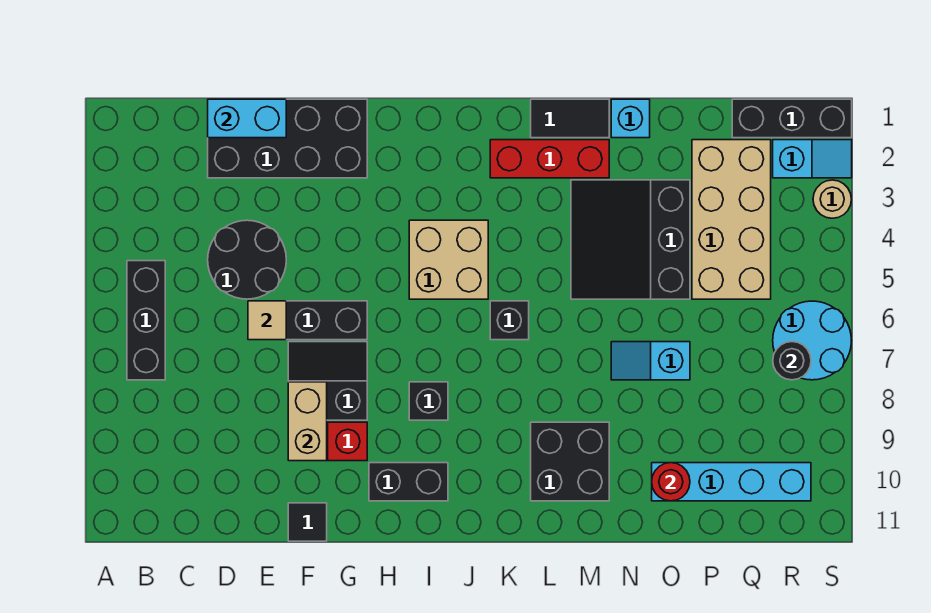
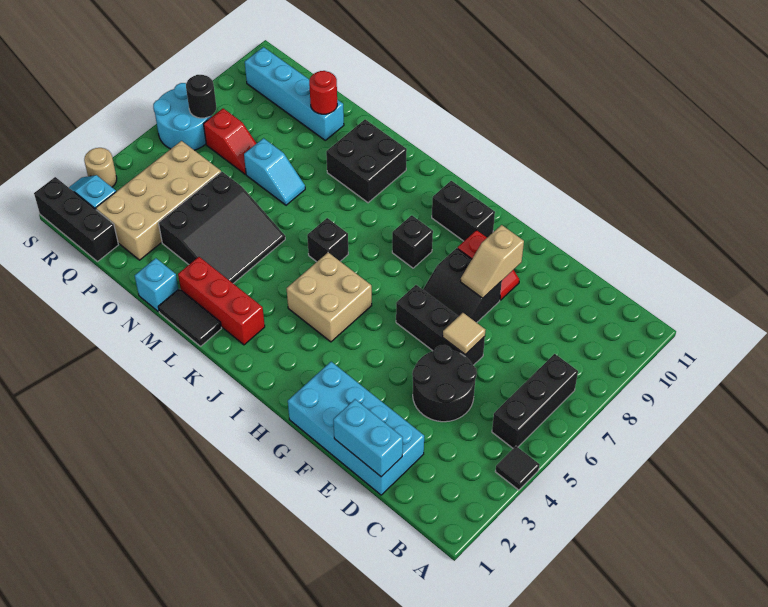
black 2x4 brick [208,99,367,178] -> cyan 2x4 brick [288,362,424,495]
tan 1x2 brick [288,382,327,461] -> tan 1x2 slope [461,225,524,298]
black 1x1 tile [288,503,327,541] -> black 1x1 tile moved to [495,446,540,490]
none -> red 1x2 slope [204,108,257,174]

